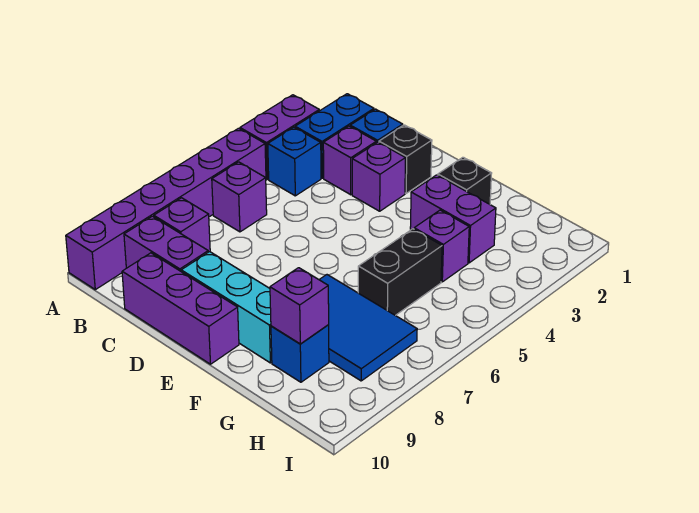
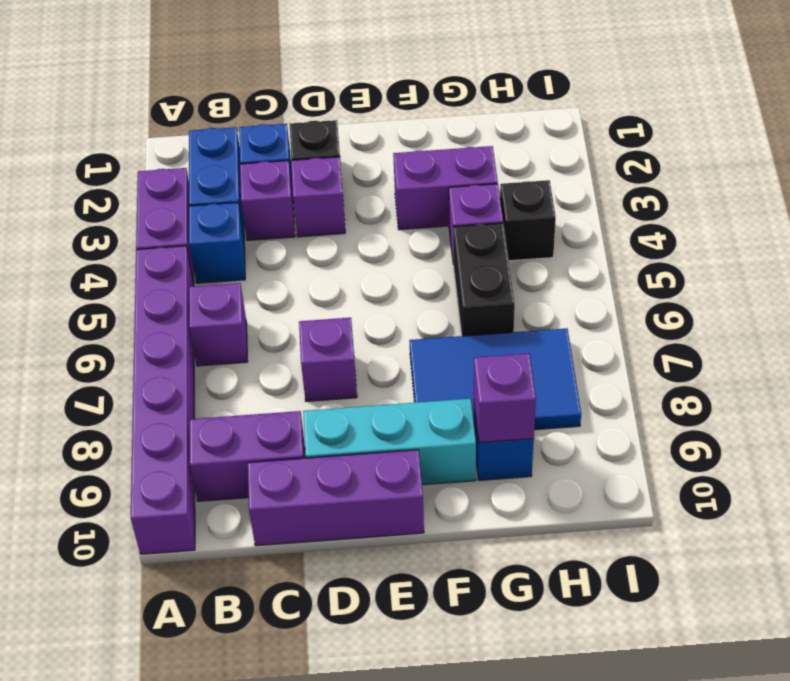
purple 1x1 brick [154,198,210,252] -> purple 1x1 brick moved to [299,318,357,401]
black 1x1 brick [438,157,492,204] -> black 1x1 brick moved to [500,180,556,261]

